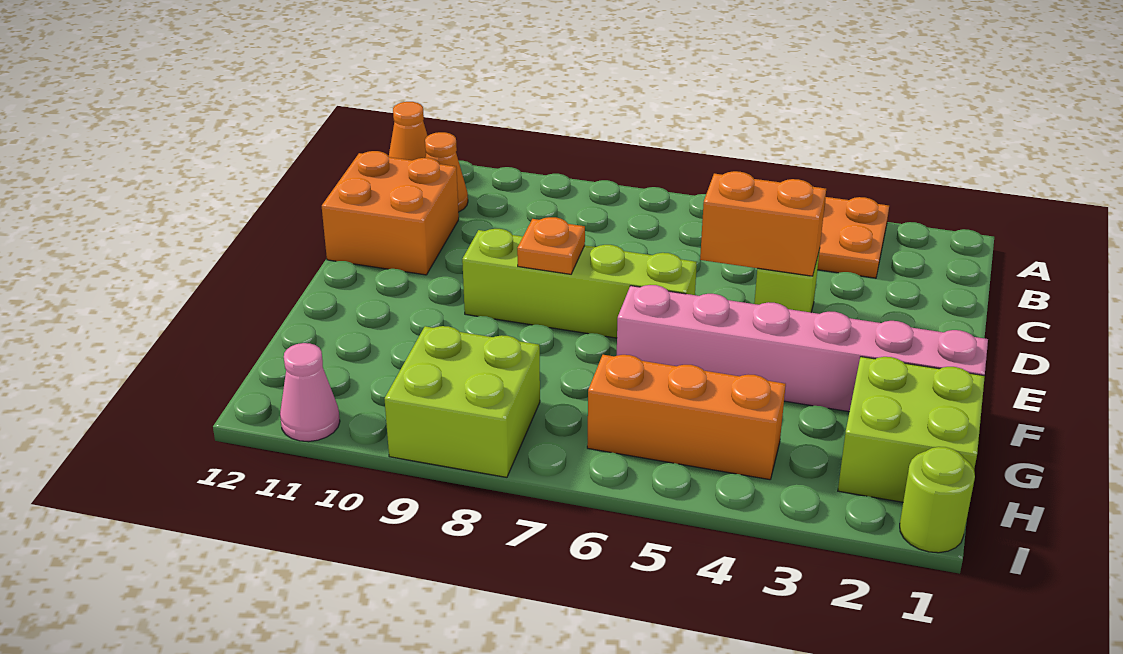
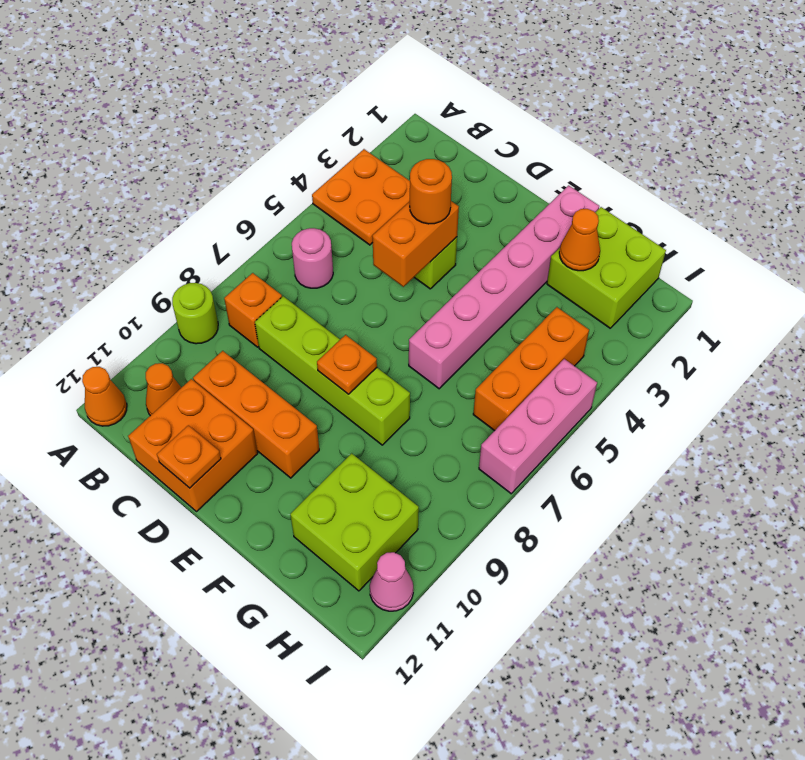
none -> pink 1x1 round brick [292,228,333,288]
none -> orange 1x1 brick [224,273,282,347]
none -> orange 1x3 brick [193,351,319,478]
none -> orange 1x1 round brick [410,159,452,224]
none -> orange 1x1 plate [157,425,221,488]
lime 1x4 brick [462,229,697,338] -> lime 1x4 brick turned to [255,296,410,445]
none -> orange 1x1 cone [559,209,600,271]
lime 2x2 brick [384,326,540,477] -> lime 2x2 brick moved to [290,453,419,591]
lime 1x1 round brick [900,447,975,553] -> lime 1x1 round brick moved to [172,283,218,344]
none -> pink 1x3 brick [479,359,597,494]

